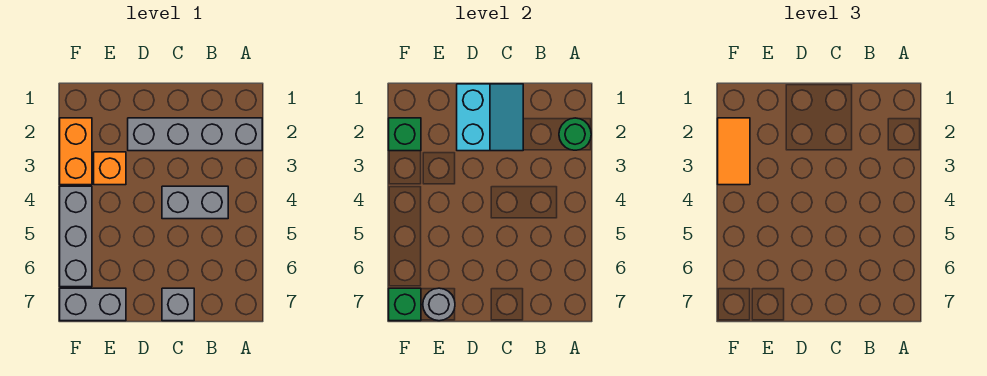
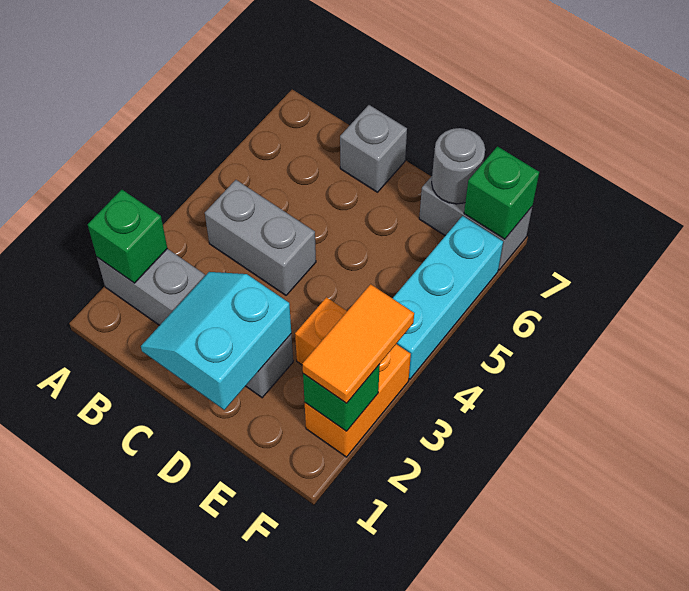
green 1x1 round brick [559,118,591,150] -> green 1x1 brick [88,190,167,283]
grey 1x3 brick [60,186,92,287] -> cyan 1x3 brick [393,216,503,379]

